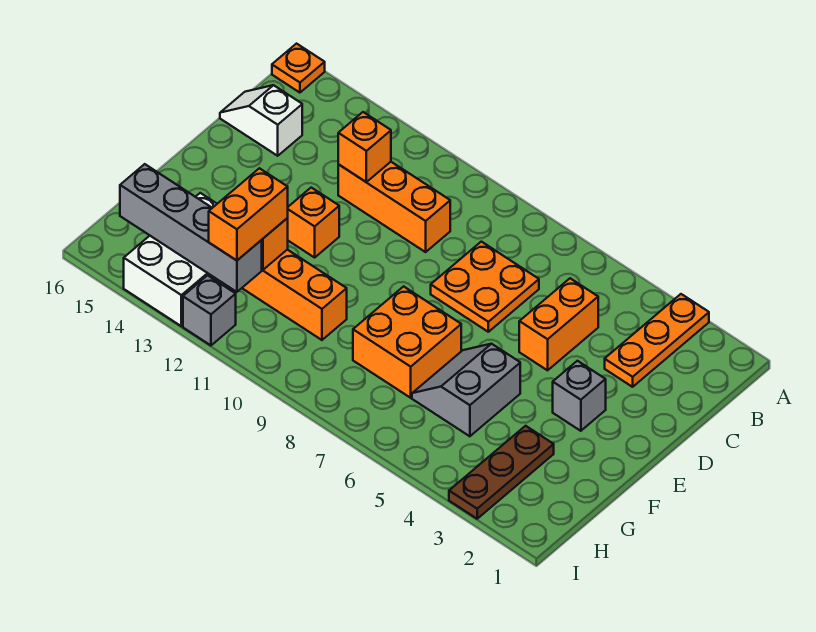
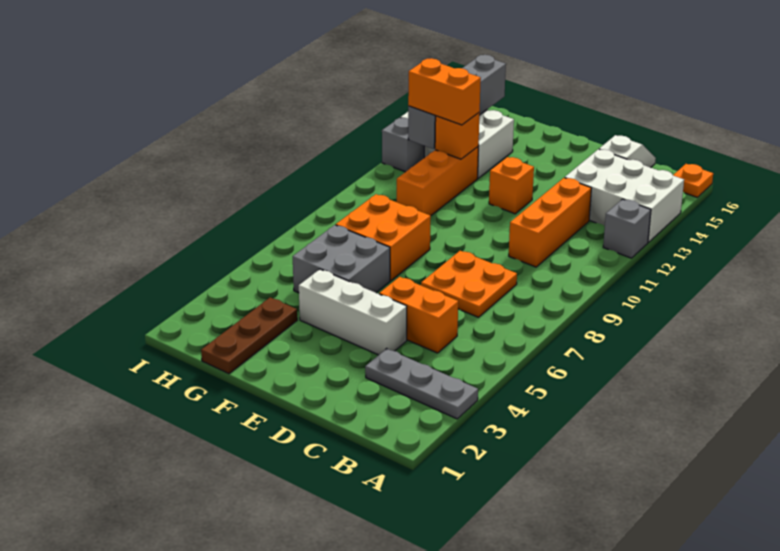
orange 1x3 plate [605,294,709,387] -> grey 1x3 plate [365,349,478,419]
none -> white 2x3 brick [565,149,684,242]
orange 1x1 brick [338,112,391,182] -> none
none -> white 1x3 brick [299,269,407,355]
grey 1x1 brick [553,361,606,431] -> grey 1x1 brick moved to [603,199,651,258]
grey 2x2 slope [412,344,520,436] -> grey 2x2 brick [293,225,390,293]
brown 1x3 plate [449,426,554,519] -> brown 1x3 plate turned to [201,297,297,374]

